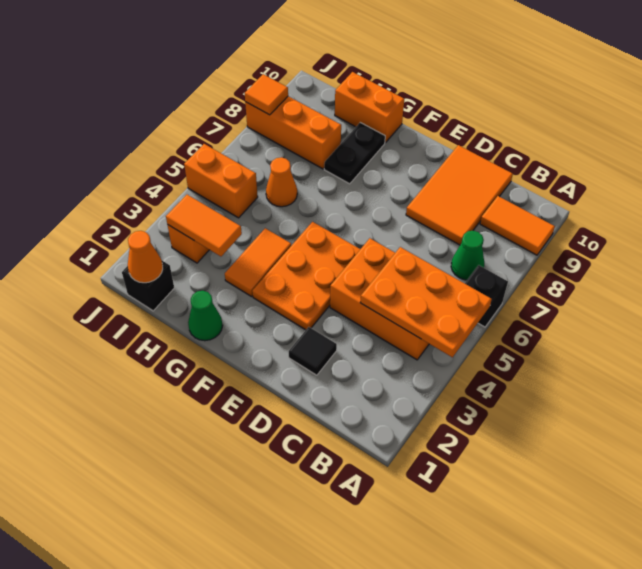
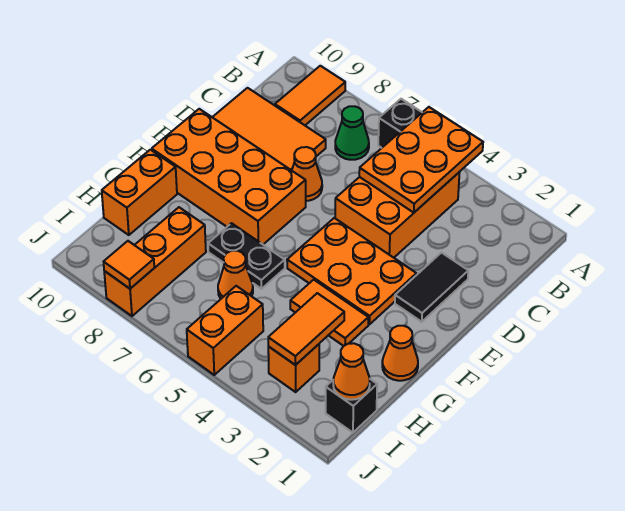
black 1x1 tile [289,327,337,375] -> black 1x2 tile [395,253,468,322]
none -> orange 1x1 cone [292,147,322,201]
none -> orange 2x4 brick [152,109,306,244]
green 1x1 cone [188,291,223,341] -> orange 1x1 cone [382,326,418,381]
black 1x2 plate [324,123,385,184] -> black 1x2 plate moved to [208,223,285,289]

